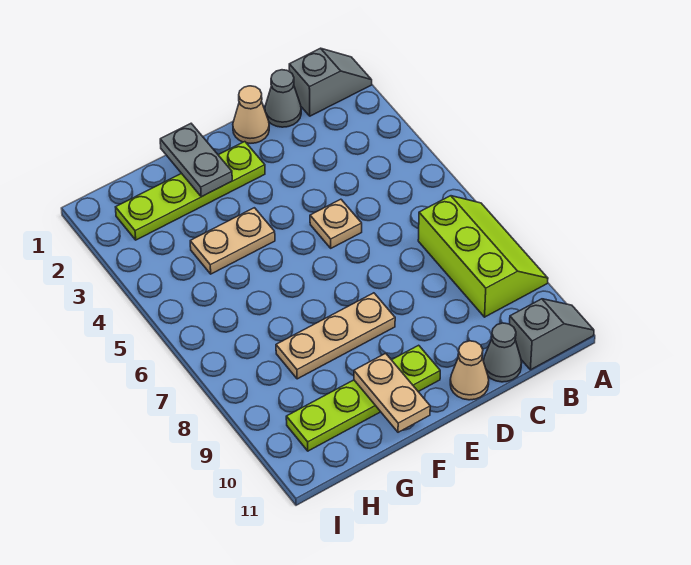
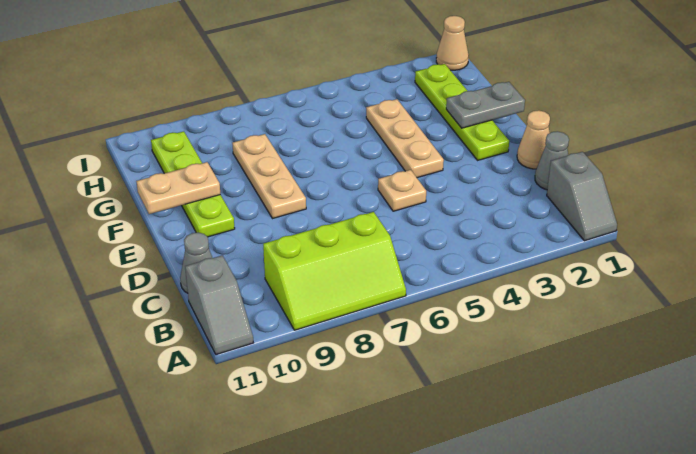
tan 1x1 cone [450,341,489,400] -> tan 1x1 cone moved to [436,16,469,70]
tan 1x2 plate [190,208,275,274] -> tan 1x3 plate [366,99,444,178]

